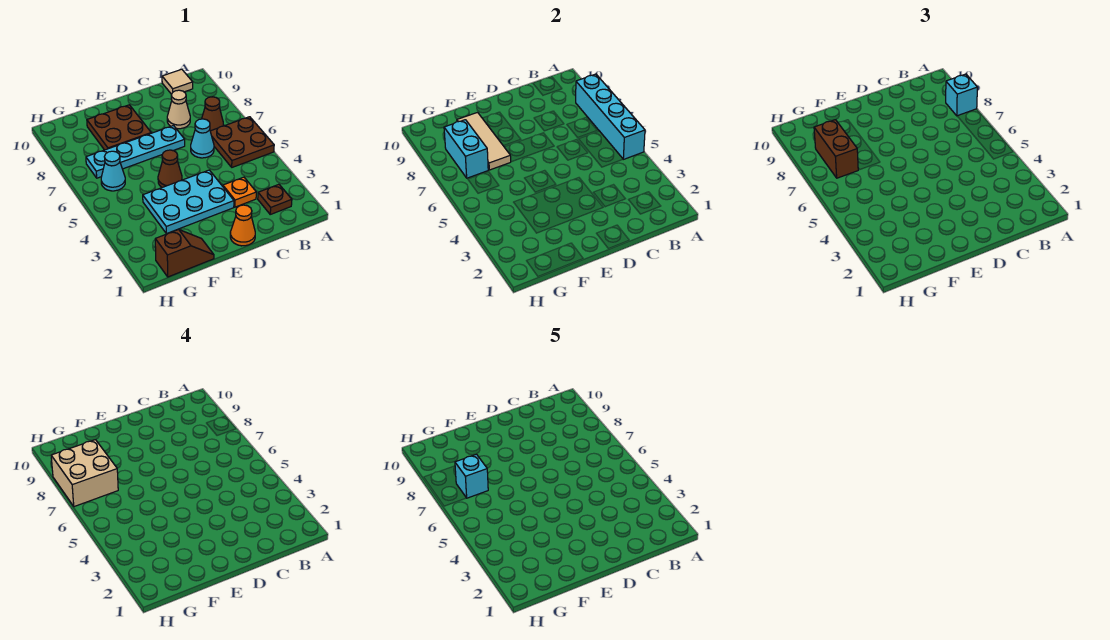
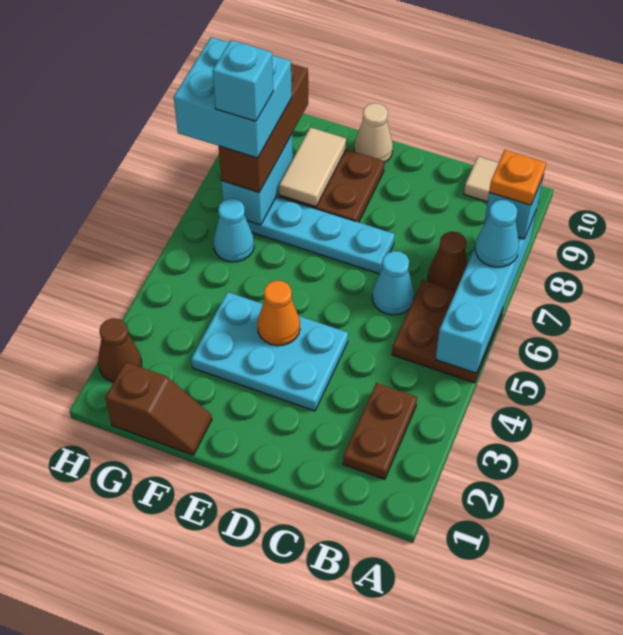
none -> cyan 1x1 cone [475,200,519,267]
brown 1x1 plate [258,184,292,214] -> brown 1x2 plate [343,383,417,479]
orange 1x1 plate [223,177,256,207] -> orange 1x1 plate moved to [489,150,546,205]
tan 1x1 cone [167,90,190,129] -> tan 1x1 cone moved to [354,103,393,163]
orange 1x1 cone [230,205,255,246] -> orange 1x1 cone moved to [257,280,300,346]
brown 1x1 cone [158,150,182,187] -> brown 1x1 cone moved to [98,318,142,382]
tan 1x3 tile [457,112,511,170] -> tan 1x2 tile [279,127,347,207]
brown 1x2 brick [814,120,858,178] -> brown 1x3 brick [219,64,308,192]
tan 2x2 brick [51,440,118,507] -> cyan 2x2 brick [174,37,292,158]

